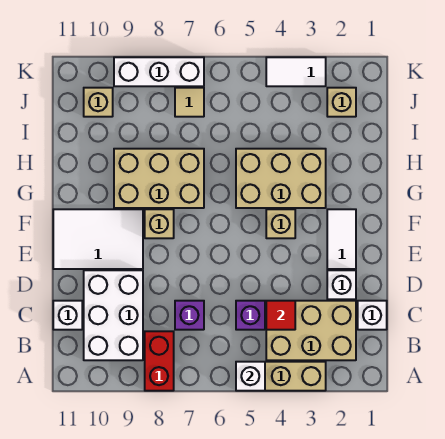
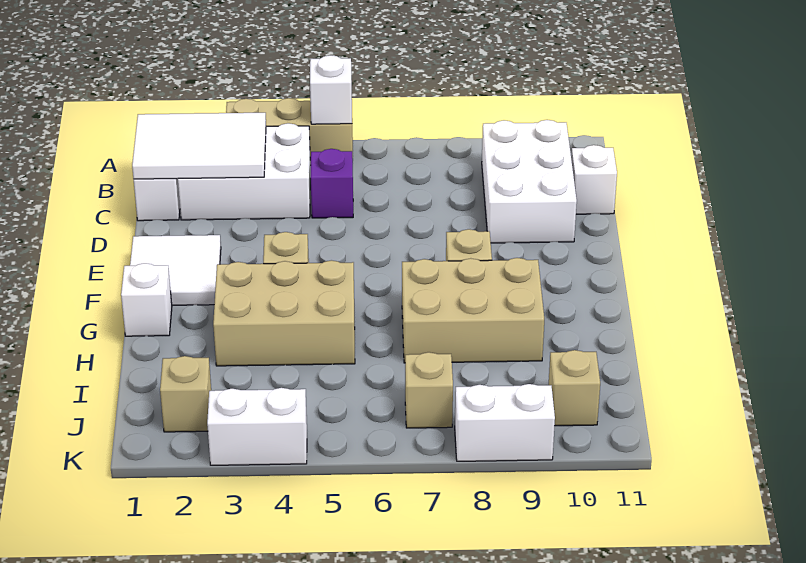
red 1x2 brick [145,331,174,391] -> none
tan 2x3 brick [266,301,356,360] -> white 2x3 brick [178,123,310,220]
red 1x1 tile [266,301,295,330] -> none
purple 1x1 brick [175,301,204,330] -> none
white 1x1 brick [327,270,356,299] -> white 1x1 brick moved to [121,263,172,336]
white 1x2 tile [327,209,356,269] -> white 2x2 tile [130,235,221,305]
white 2x3 tile [53,209,143,269] -> white 2x3 tile moved to [132,113,266,179]
tan 1x1 tile [175,88,204,117] -> tan 1x1 brick [405,352,453,428]
white 1x2 tile [266,57,326,86] -> white 1x2 brick [207,388,307,465]
white 1x3 brick [114,57,204,86] -> white 1x2 brick [455,384,555,461]

